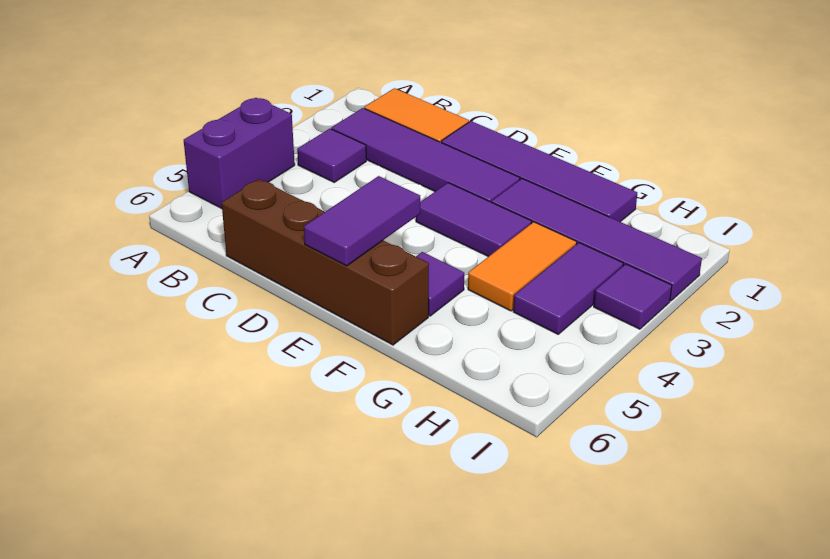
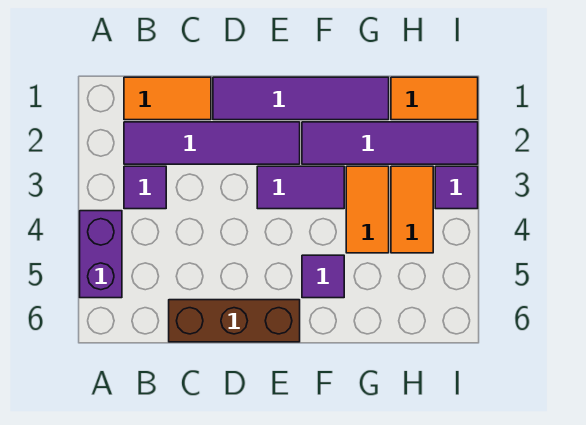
brown 1x4 brick [222,179,429,345] -> brown 1x3 brick [169,300,300,342]
purple 1x2 tile [304,176,420,266] -> none
none -> orange 1x2 tile [391,77,478,120]
purple 1x2 tile [513,243,623,334] -> orange 1x2 tile [391,166,433,253]

